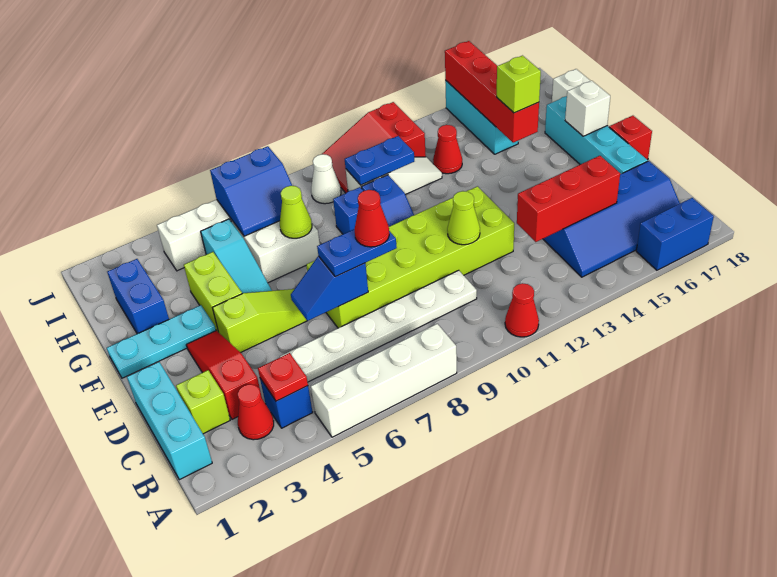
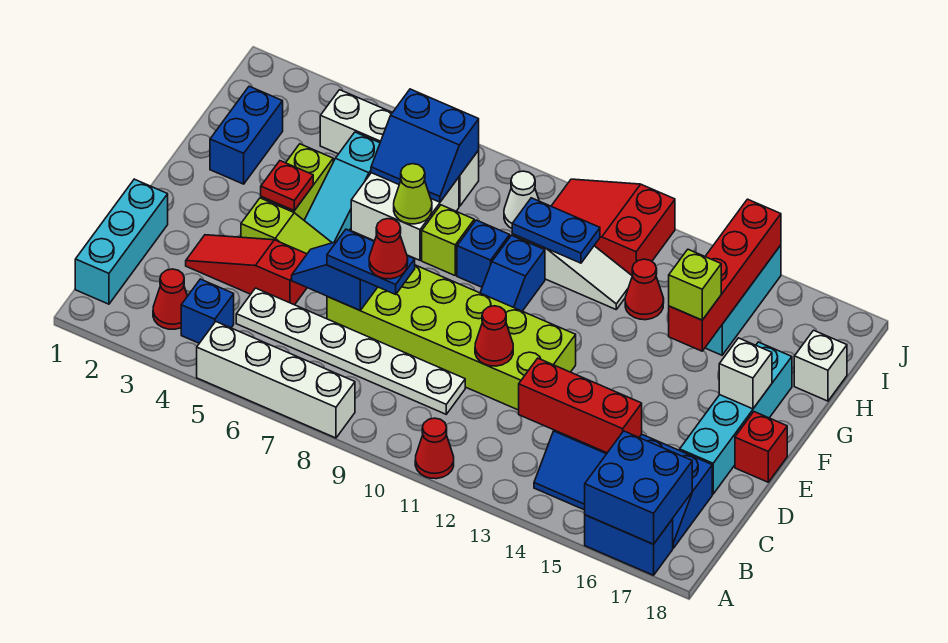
none -> blue 2x2 brick [585,431,692,544]
red 1x1 plate [258,353,308,401] -> red 1x1 plate moved to [261,161,313,211]
lime 1x1 brick [176,370,230,434] -> lime 1x1 brick moved to [422,205,474,275]
red 1x3 slope [186,331,262,419] -> red 1x3 slope turned to [186,235,307,305]
lime 1x1 cone [447,191,480,245] -> red 1x1 cone [475,306,513,366]
cyan 1x3 plate [107,305,216,378] -> none

